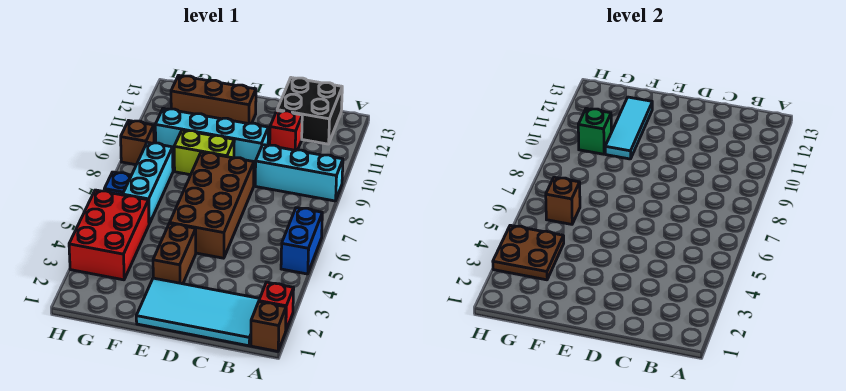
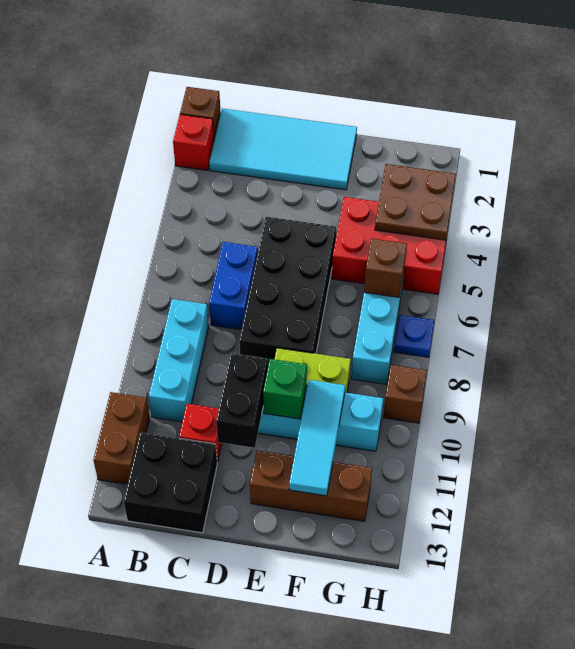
blue 1x2 brick [281,208,322,274] -> blue 1x2 brick moved to [209,242,258,330]
cyan 1x3 brick [255,145,343,201] -> cyan 1x3 brick turned to [149,299,209,422]
brown 2x4 brick [170,152,254,258] -> black 2x4 brick [239,217,336,365]
none -> black 1x2 brick [216,353,268,448]
brown 1x2 brick [153,223,196,284] -> brown 1x2 brick moved to [93,392,150,484]
red 2x3 brick [69,190,149,280] -> red 2x3 brick turned to [332,197,446,294]
green 1x1 brick [578,108,611,154] -> green 1x1 brick moved to [263,359,307,419]

